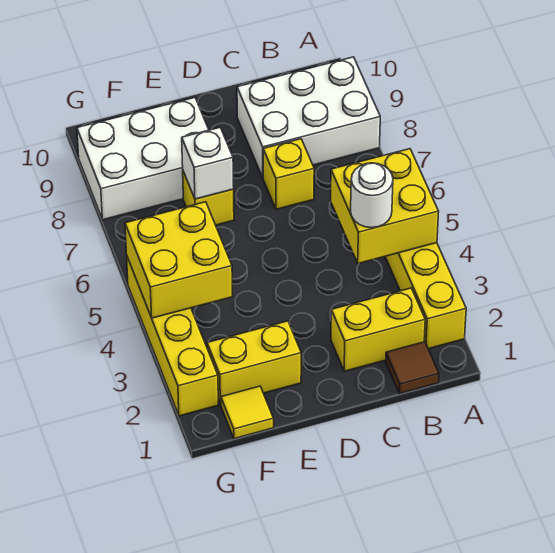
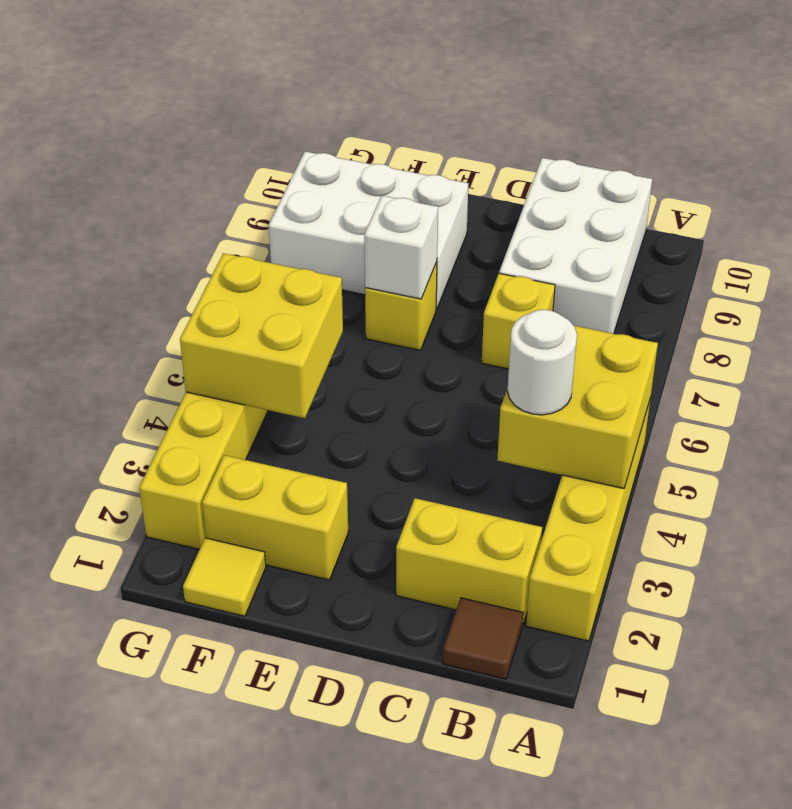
white 2x3 brick [237,57,380,177] -> white 2x3 brick turned to [499,158,652,334]

